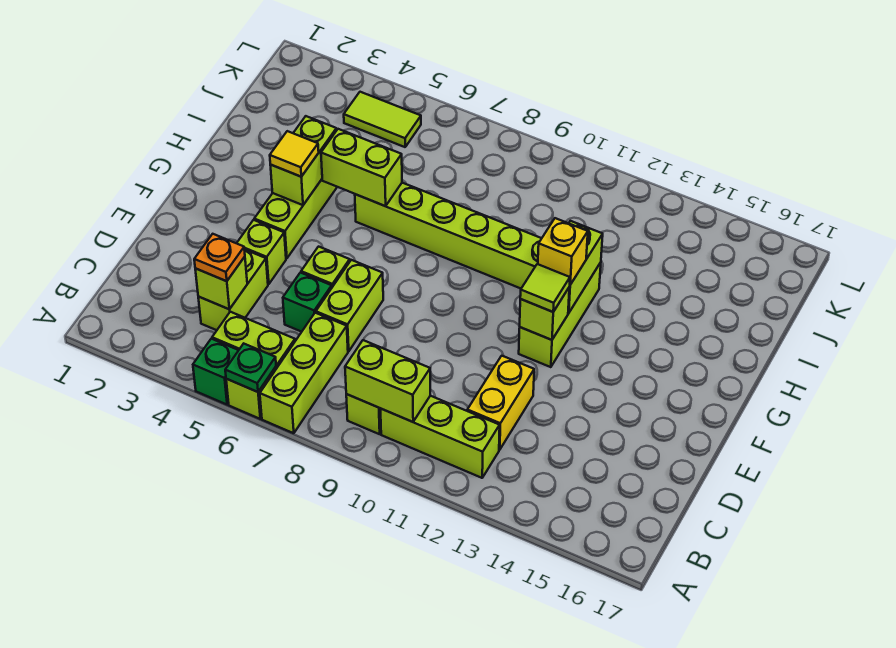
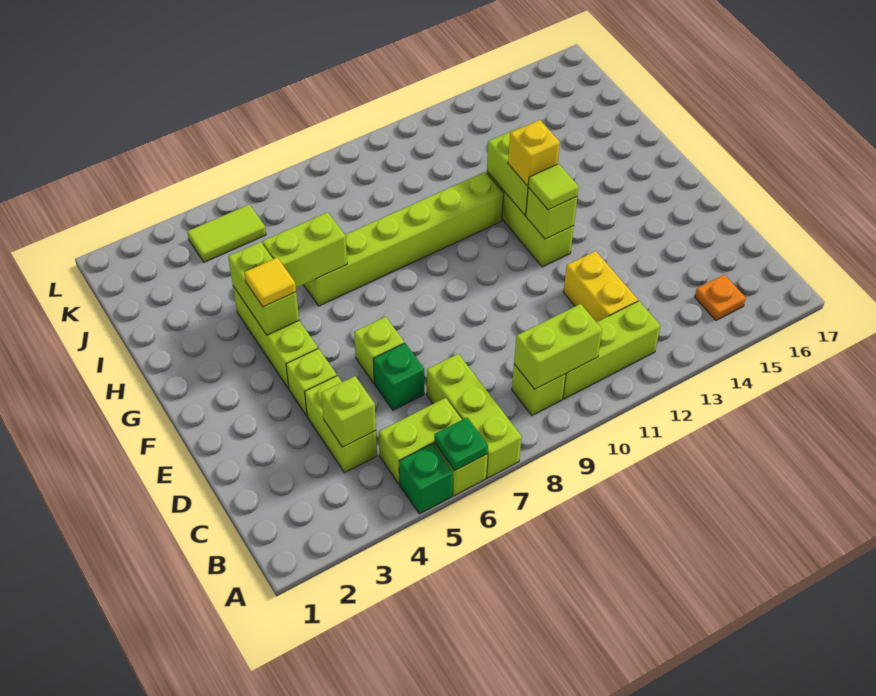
orange 1x1 plate [194,234,245,281] -> orange 1x1 plate moved to [695,275,746,320]
lime 1x2 brick [316,260,383,351] -> none

